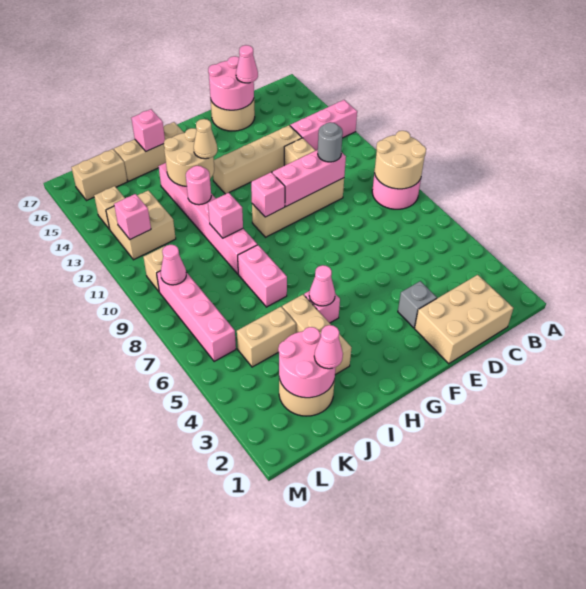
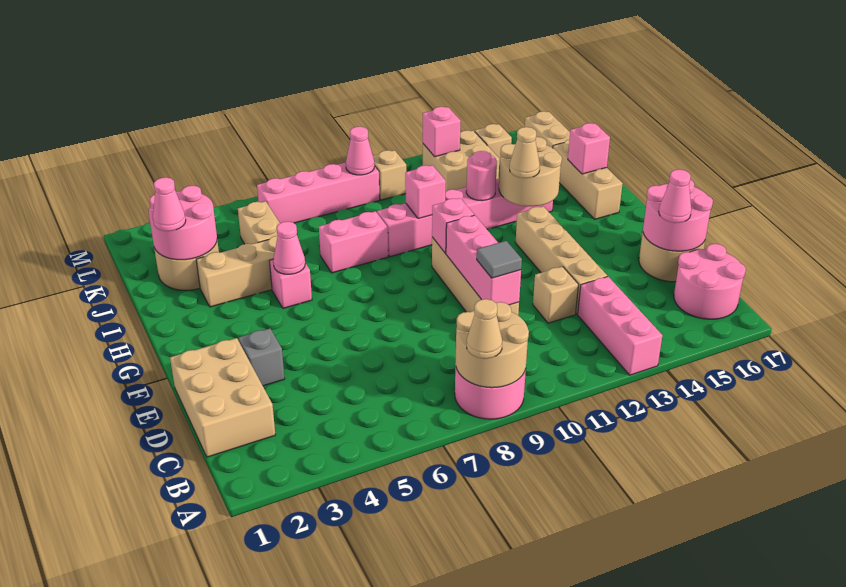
none -> tan 1x1 cone [467,299,502,359]
none -> pink 2x2 round brick [674,244,746,319]
grey 1x1 round brick [318,122,343,162] -> grey 1x1 tile [477,241,522,278]

